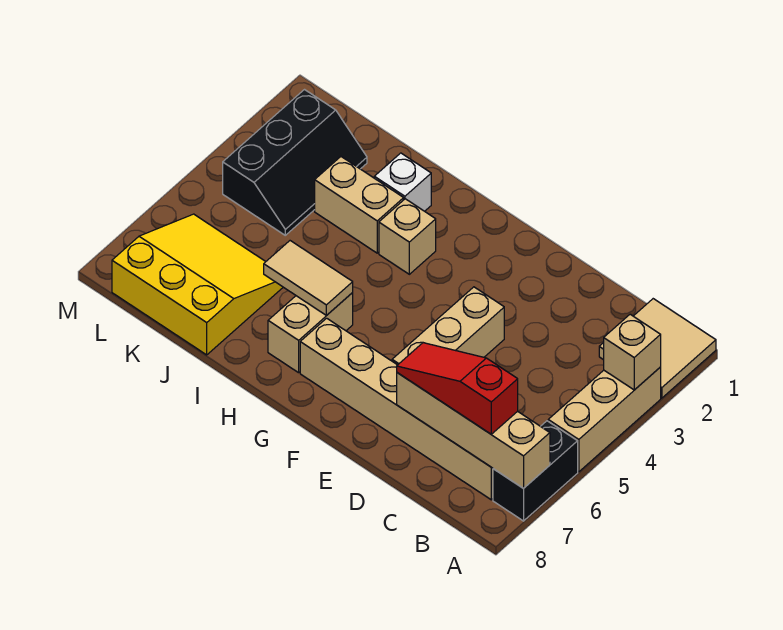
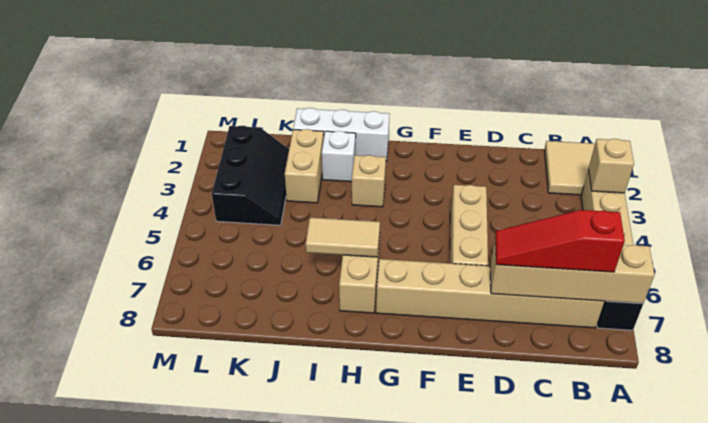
none -> white 1x3 brick [293,108,389,161]
tan 1x2 brick [315,157,404,253] -> tan 1x2 brick turned to [285,129,324,203]
yellow 3x3 slope [112,214,283,355] -> none

